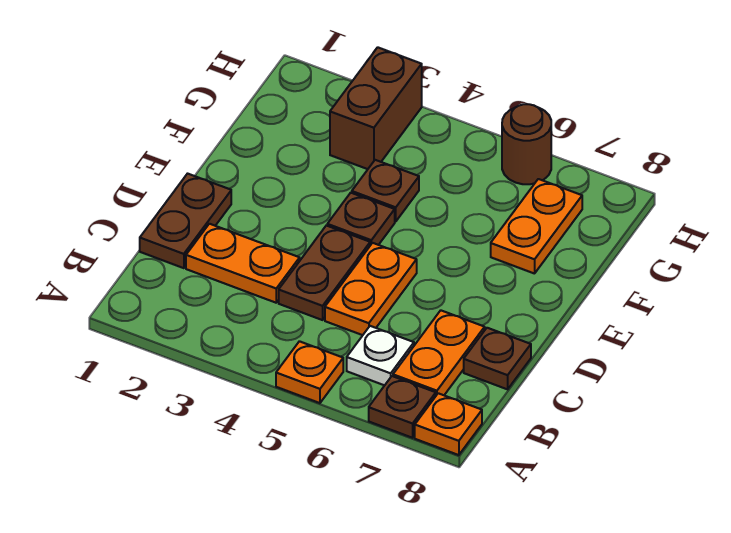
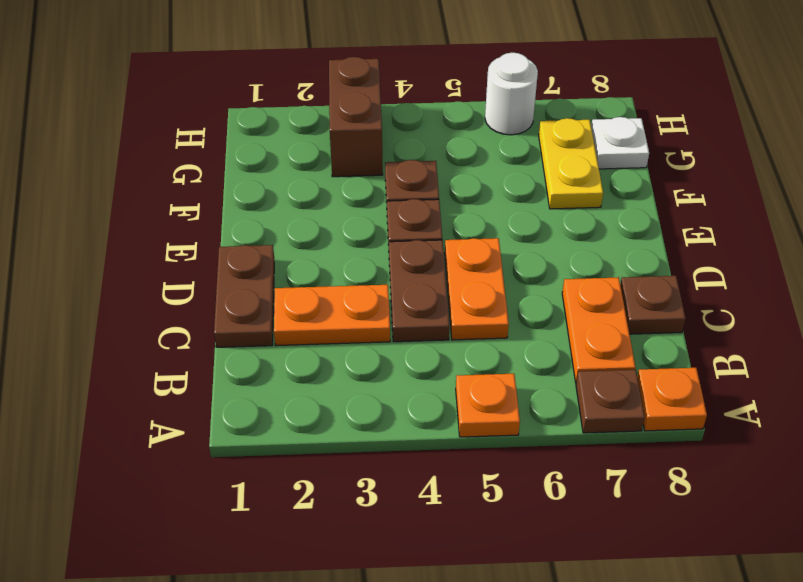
white 1x1 plate [347,326,414,385] -> white 1x1 plate moved to [591,117,649,169]
orange 1x2 plate [491,179,582,274] -> yellow 1x2 plate [539,118,603,209]
brown 1x1 round brick [502,104,551,184] -> white 1x1 round brick [485,53,538,135]

